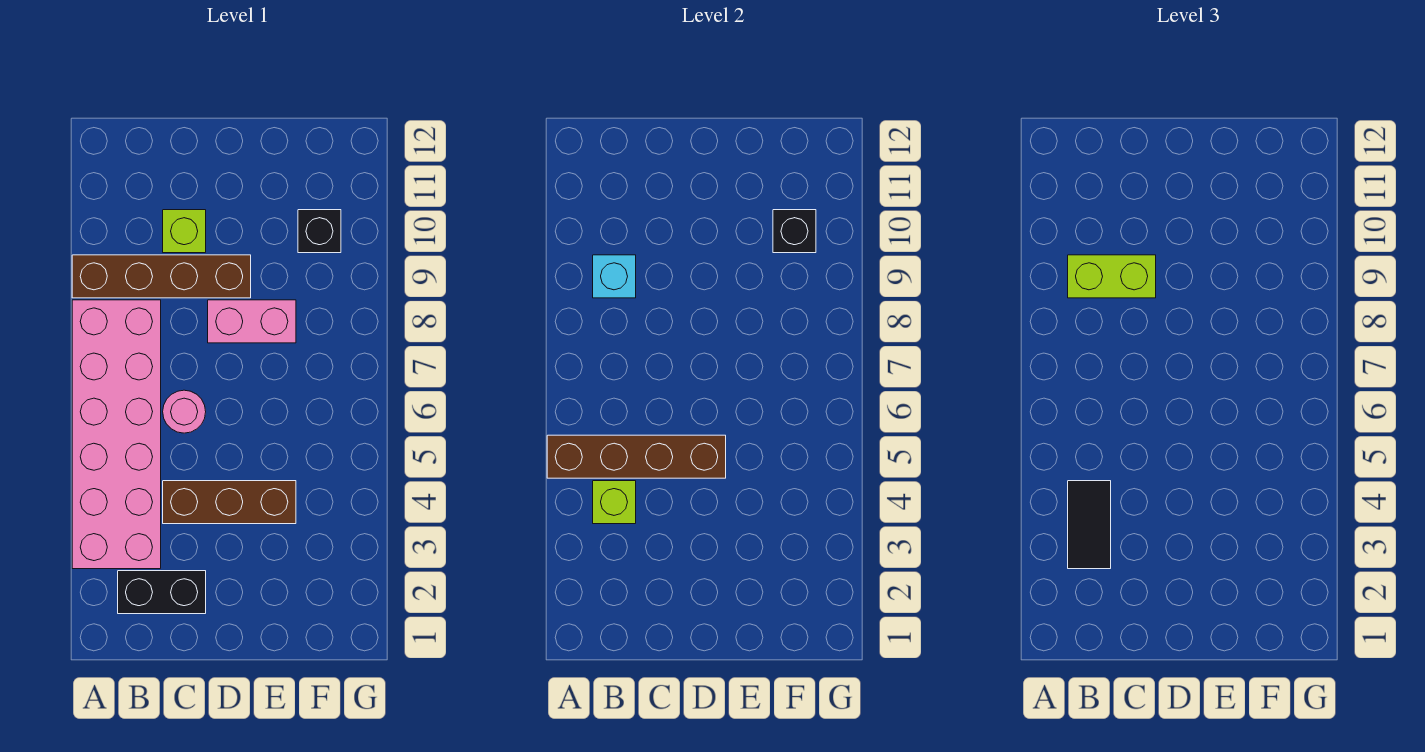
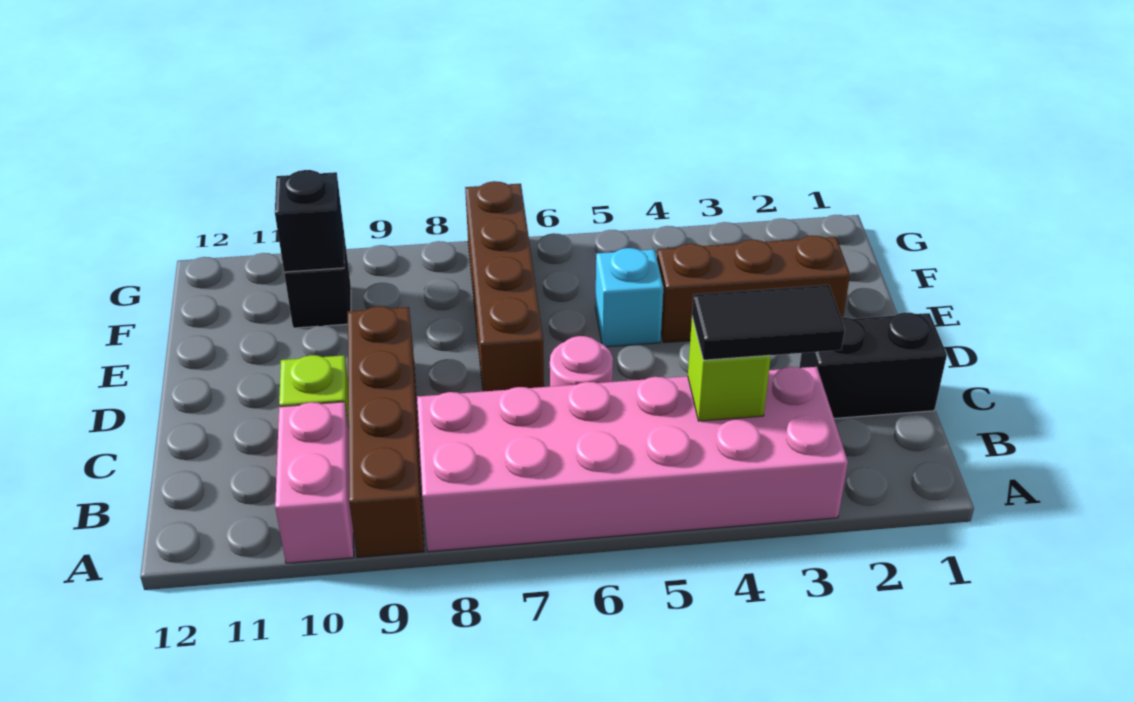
brown 1x4 brick [547,435,726,478] -> brown 1x4 brick moved to [465,181,544,392]
black 1x2 brick [118,571,206,614] -> black 1x2 brick turned to [799,312,947,418]
cyan 1x1 brick [593,255,636,298] -> cyan 1x1 brick moved to [595,248,663,347]
lime 1x2 brick [1068,255,1156,298] -> none
brown 1x3 brick [163,481,296,524] -> brown 1x3 brick turned to [657,235,850,343]
pink 1x2 brick [208,300,296,343] -> pink 1x2 brick moved to [275,402,354,563]

